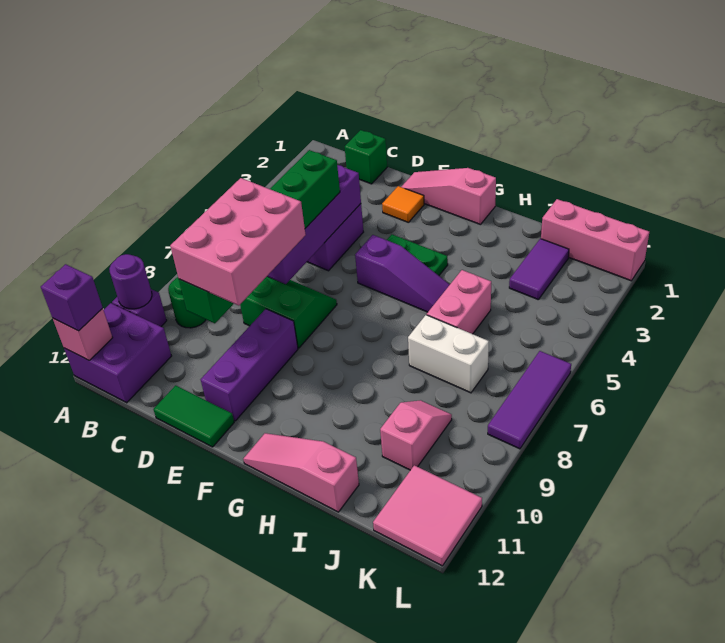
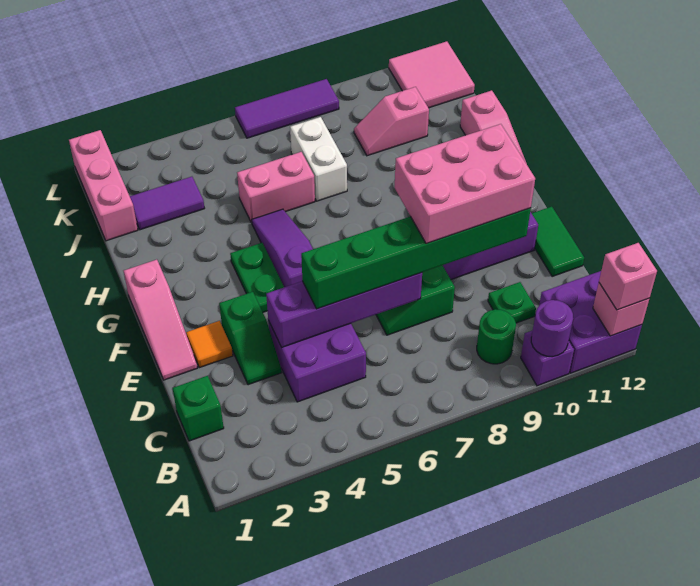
purple 1x1 brick [41,264,103,331] -> pink 1x1 brick [599,243,657,310]
none -> green 1x1 plate [488,282,536,323]
none -> green 1x2 slope [219,292,281,385]

